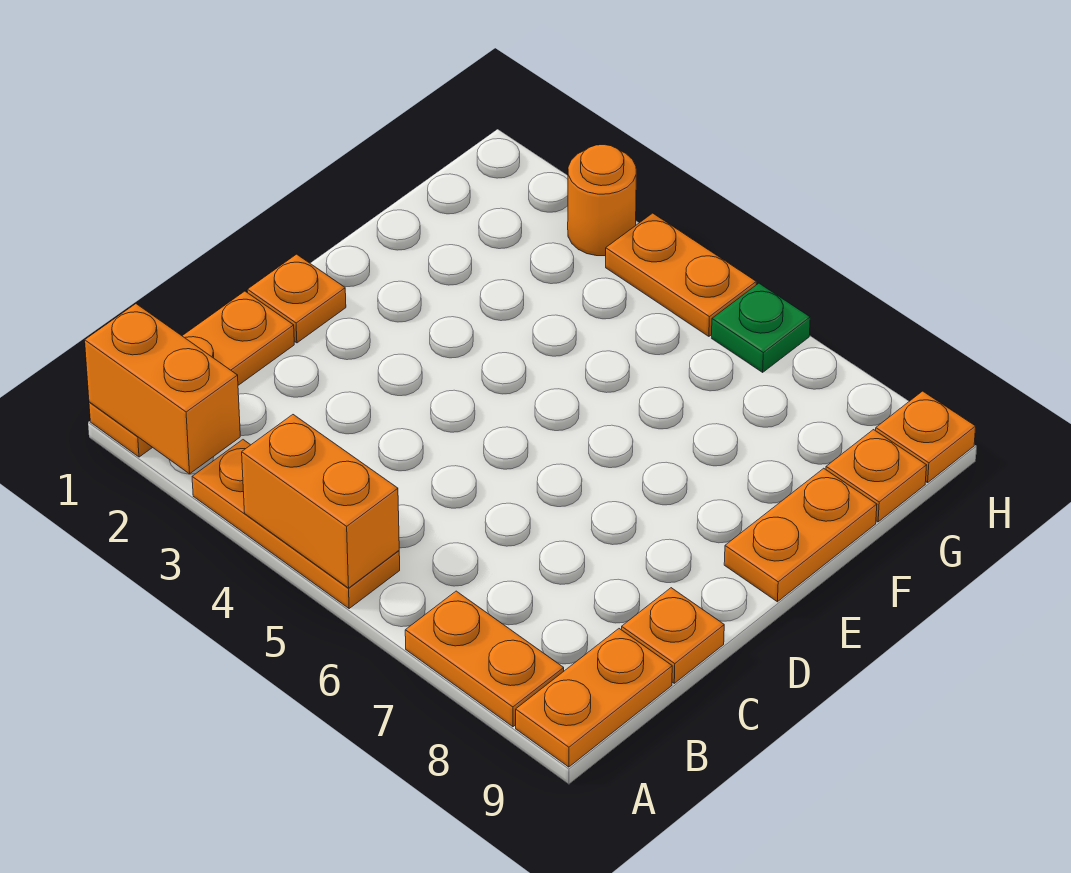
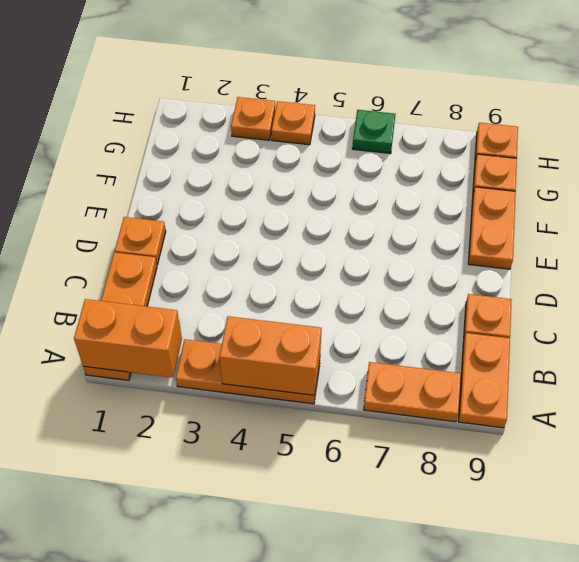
orange 1x1 round brick [568,145,636,256] -> orange 1x1 plate [231,97,275,140]
orange 1x2 plate [606,213,756,336] -> orange 1x1 plate [272,101,315,145]

